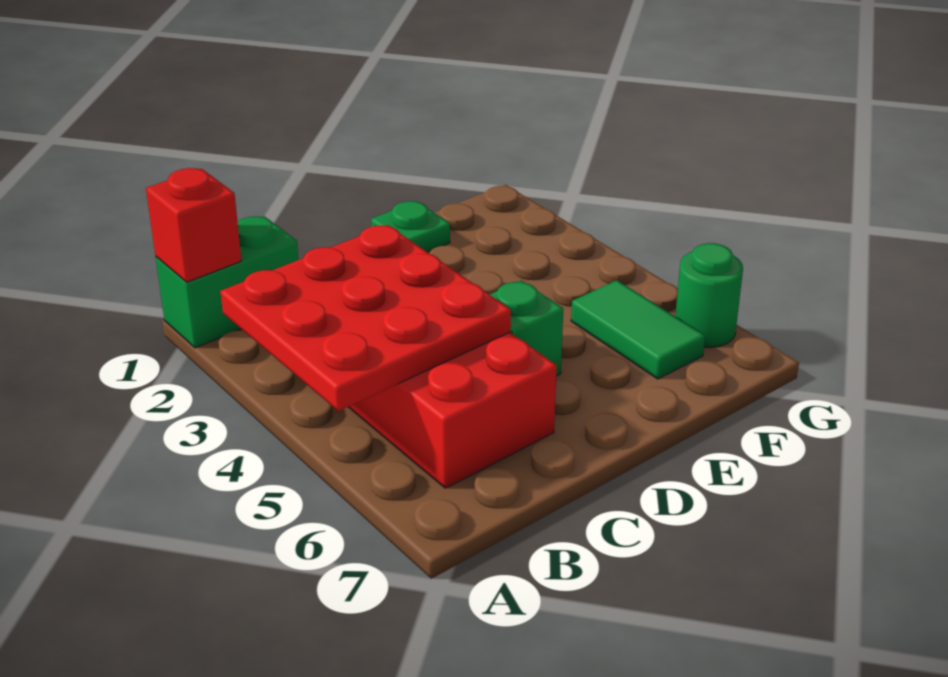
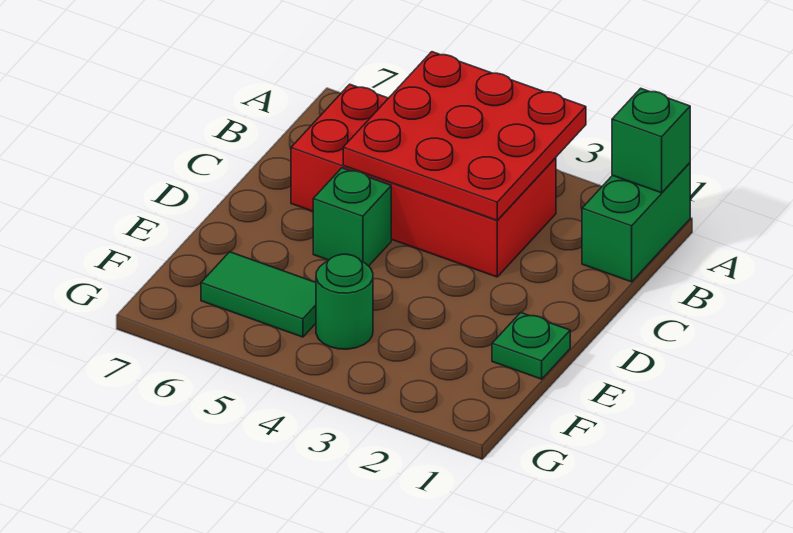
red 1x1 brick [146,168,241,282] -> green 1x1 brick [612,88,690,193]
green 1x1 round brick [675,243,743,348] -> green 1x1 round brick moved to [316,254,373,349]

